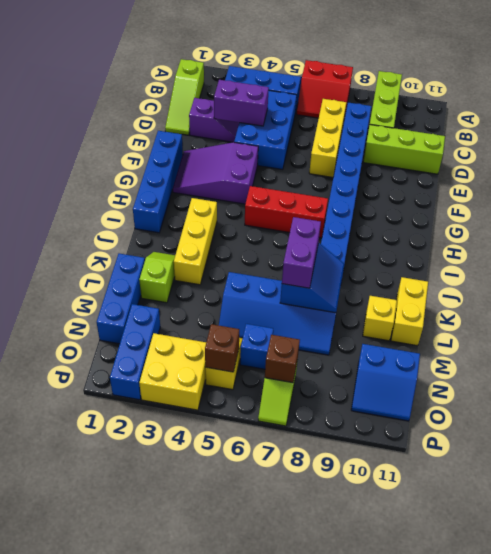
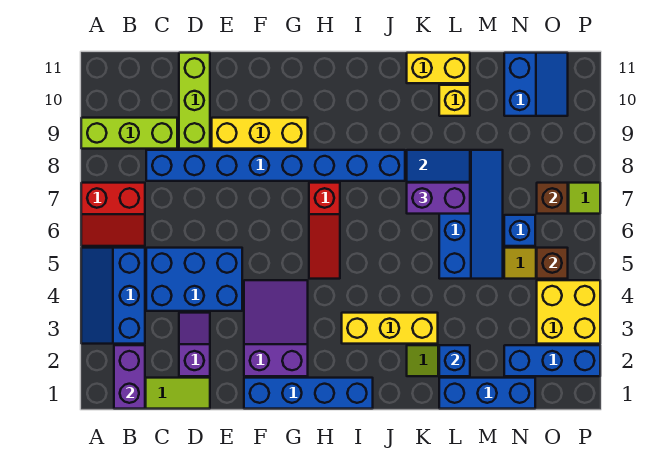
red 2x2 slope [297,60,353,118] -> red 2x2 slope turned to [81,183,145,246]
yellow 1x3 brick [309,99,346,177] -> yellow 1x3 brick moved to [212,118,308,149]
purple 1x2 brick [214,80,269,126] -> purple 1x2 brick moved to [114,345,145,409]
purple 2x3 slope [173,142,258,204] -> purple 2x3 slope turned to [244,280,308,376]
red 1x3 brick [245,186,328,238] -> red 1x3 slope [309,183,340,279]
none -> blue 1x1 brick [439,345,470,376]

